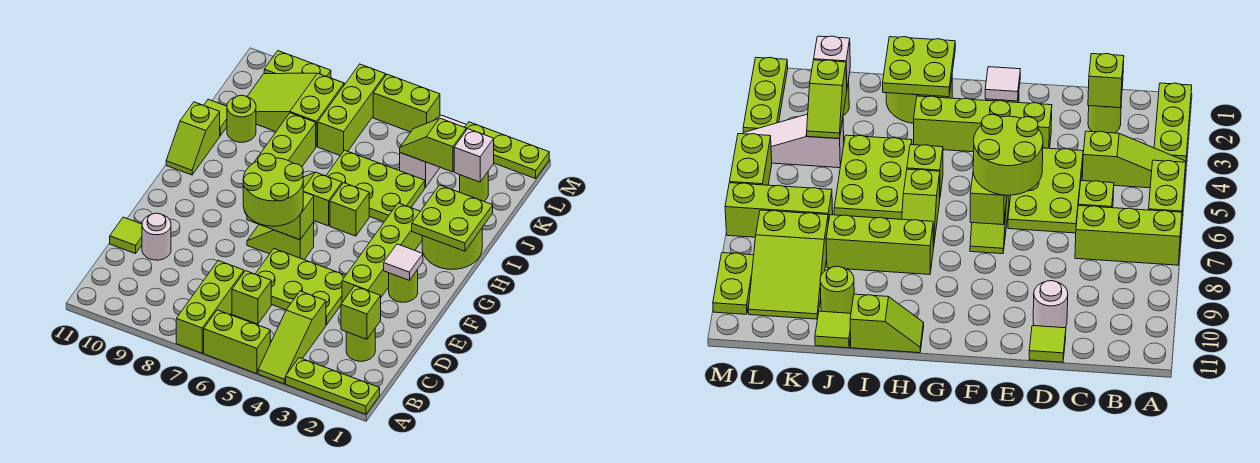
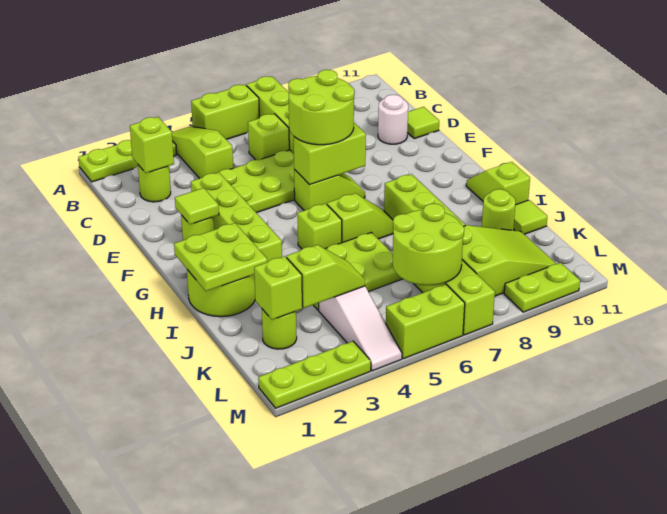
white 1x1 tile [384,244,423,280] -> lime 1x1 tile [175,188,219,224]
white 1x1 brick [454,129,494,182] -> lime 1x1 brick [254,256,302,320]
none -> lime 2x2 round brick [393,203,464,285]

